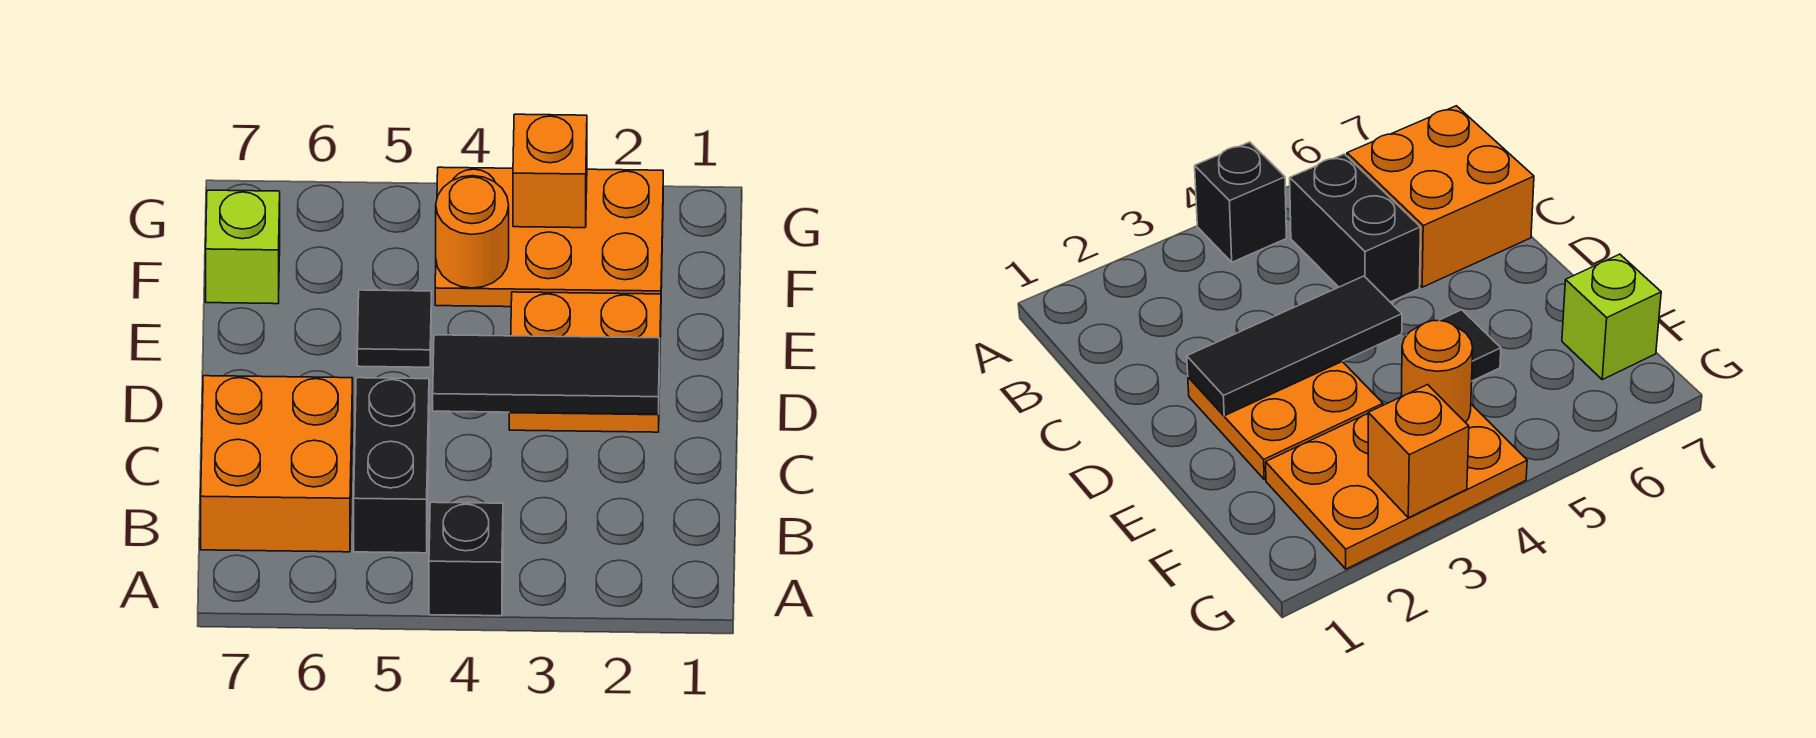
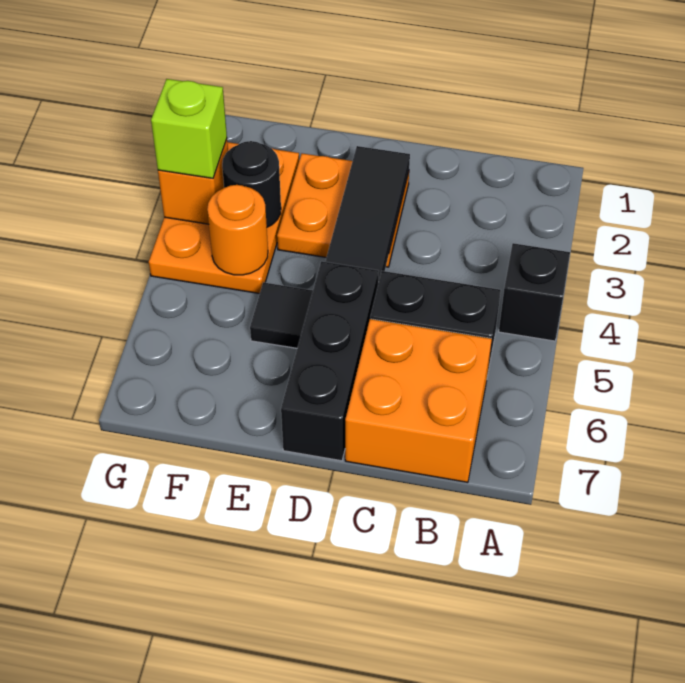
none -> black 1x3 brick [281,261,378,461]
none -> black 1x1 round brick [222,141,281,227]
lime 1x1 brick [206,190,280,304] -> lime 1x1 brick moved to [151,79,227,178]

